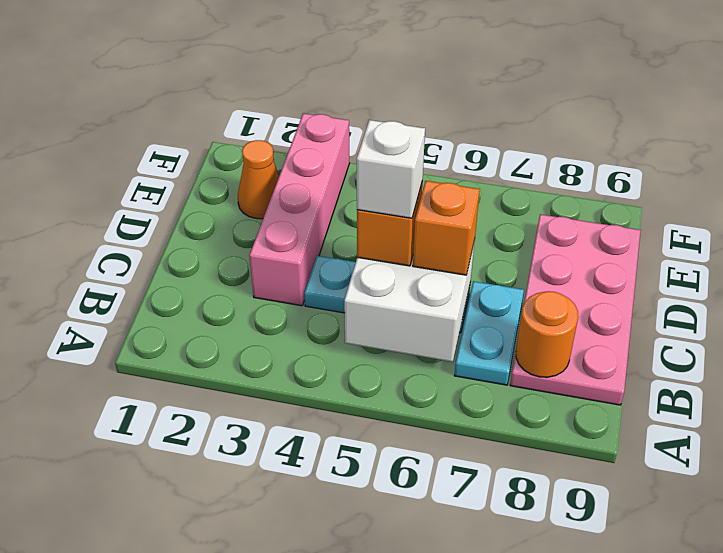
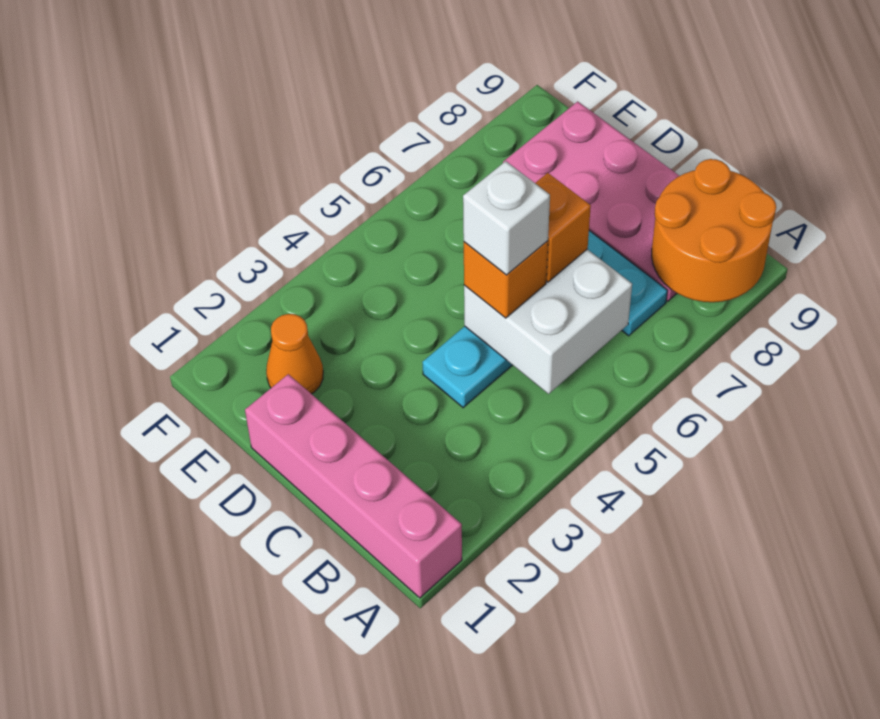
orange 1x1 round brick [516,291,578,377] -> orange 2x2 round brick [652,159,776,302]
pink 1x4 brick [249,113,350,306] -> pink 1x4 brick moved to [245,374,462,598]

